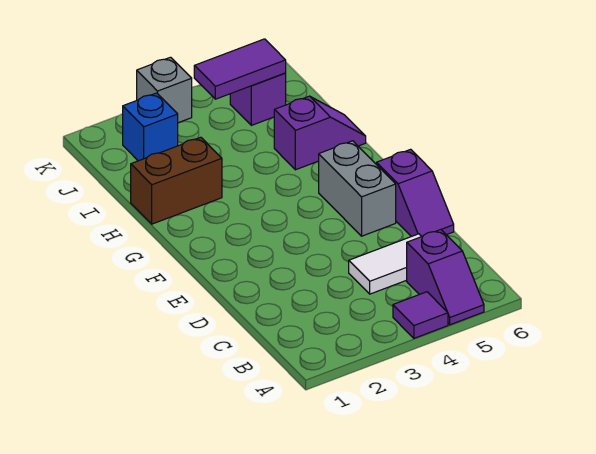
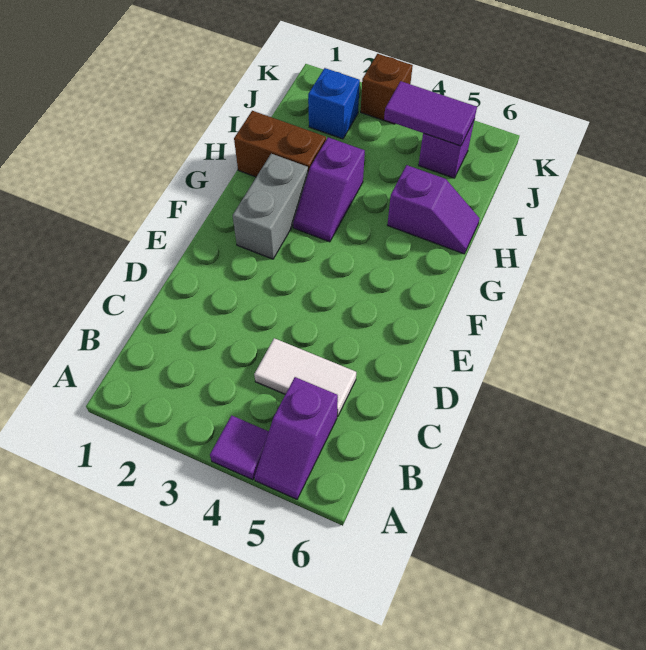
purple 1x2 slope [377,149,454,237] -> purple 1x2 slope moved to [293,137,365,242]
grey 1x2 brick [318,141,396,236] -> grey 1x2 brick moved to [233,154,308,259]
grey 1x1 brick [137,57,192,123] -> brown 1x1 brick [361,54,413,124]

